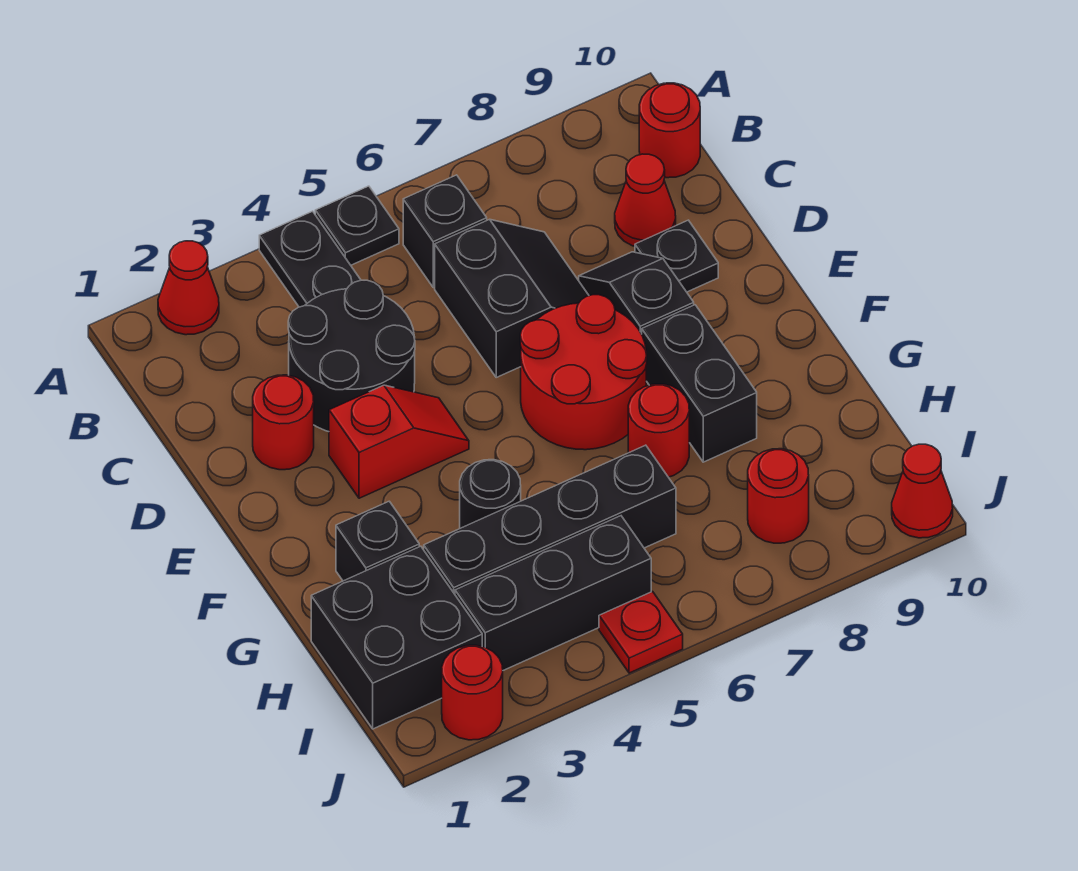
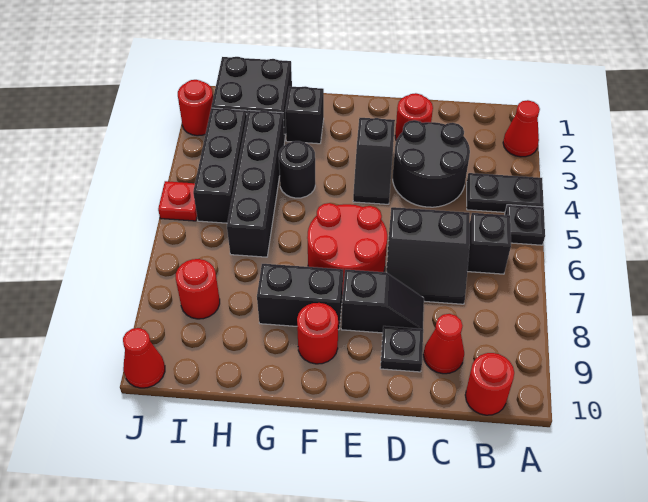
red 1x2 slope [329,385,469,498] -> black 1x2 slope [353,118,395,204]
red 1x1 round brick [628,384,689,477] -> red 1x1 round brick moved to [297,303,338,364]

